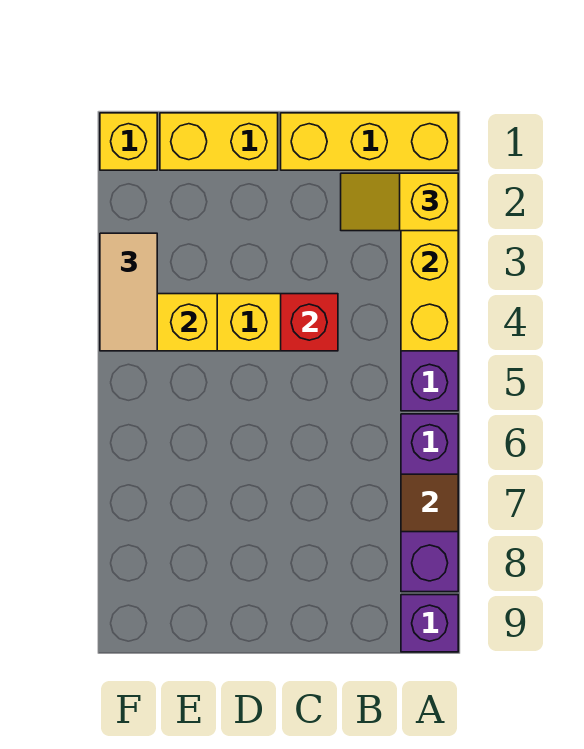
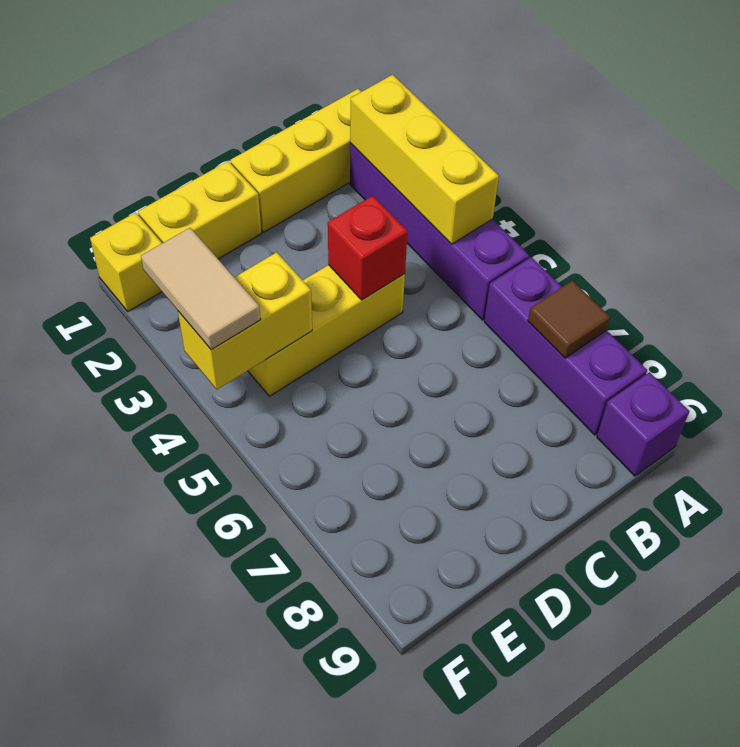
yellow 1x2 slope [341,173,458,231] -> none

